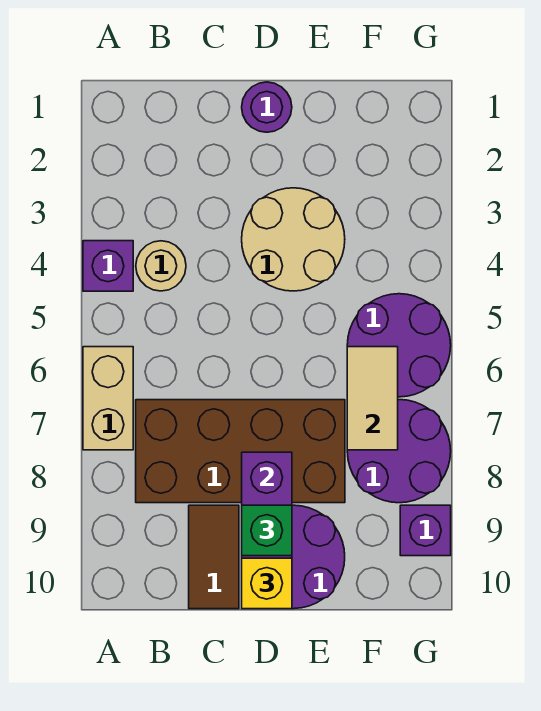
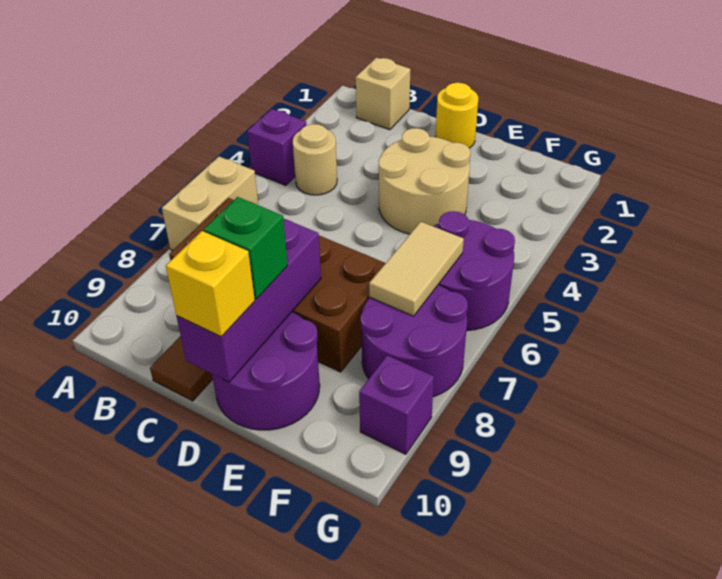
none -> tan 1x1 brick [356,58,410,130]
purple 1x1 round brick [242,82,292,132] -> yellow 1x1 round brick [435,83,478,148]

